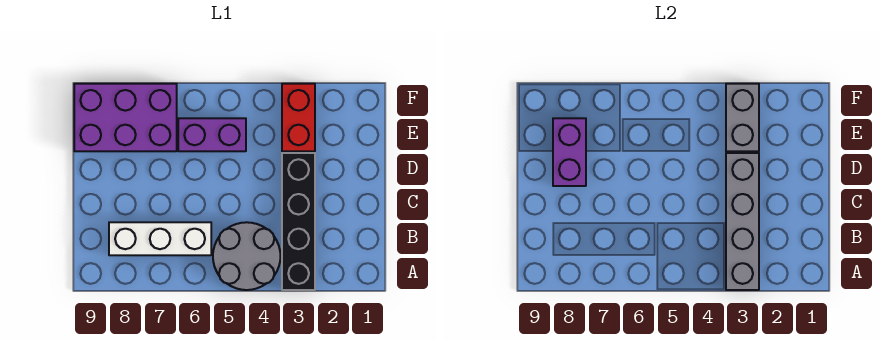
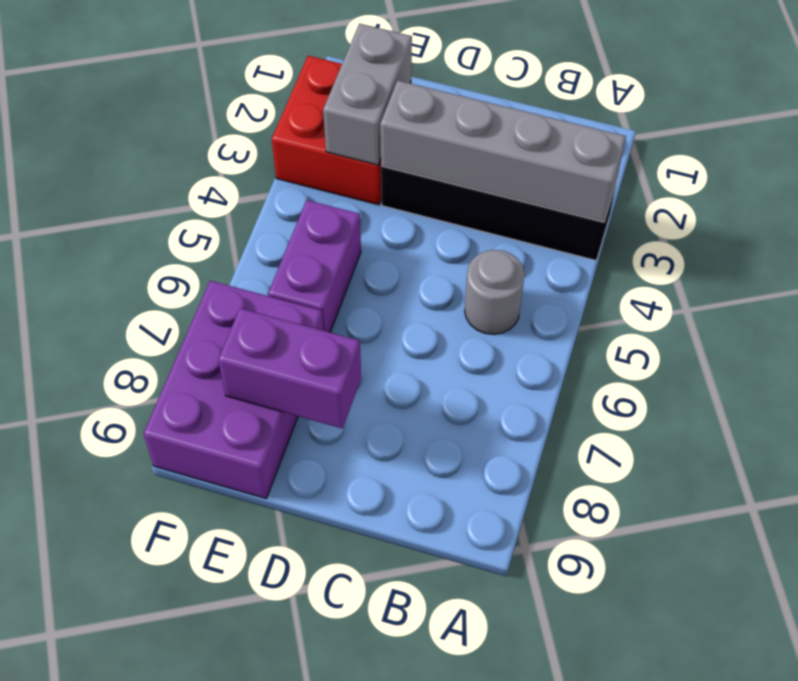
grey 2x2 round brick [213,222,280,290] -> grey 1x1 round brick [465,250,525,334]
white 1x3 brick [109,222,211,255] -> none
red 1x2 brick [282,84,315,151] -> red 2x2 brick [272,56,411,205]
grey 1x2 brick [726,84,759,151] -> grey 1x2 brick turned to [323,23,412,165]

